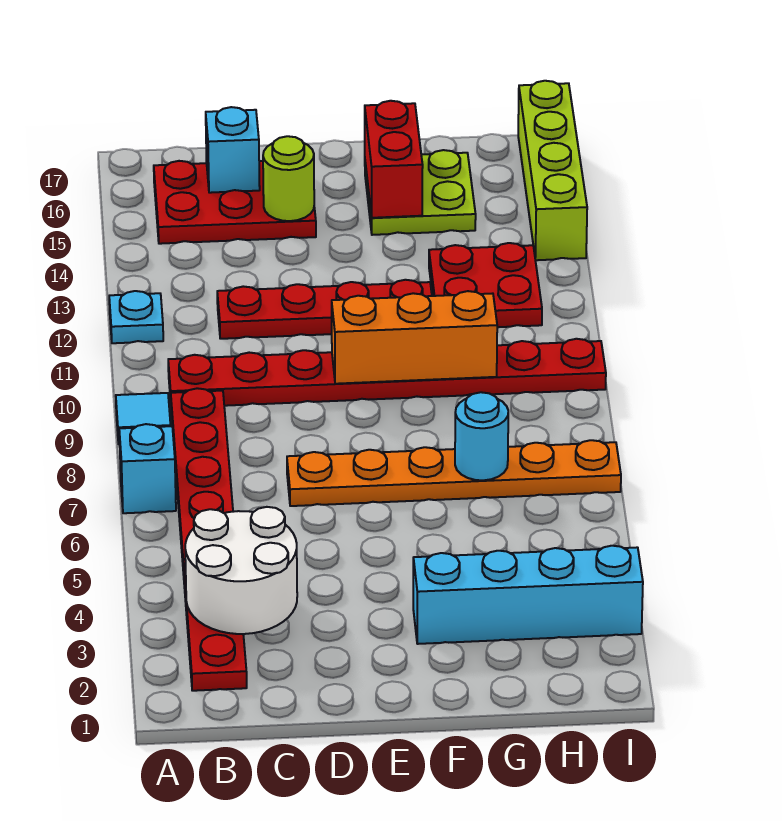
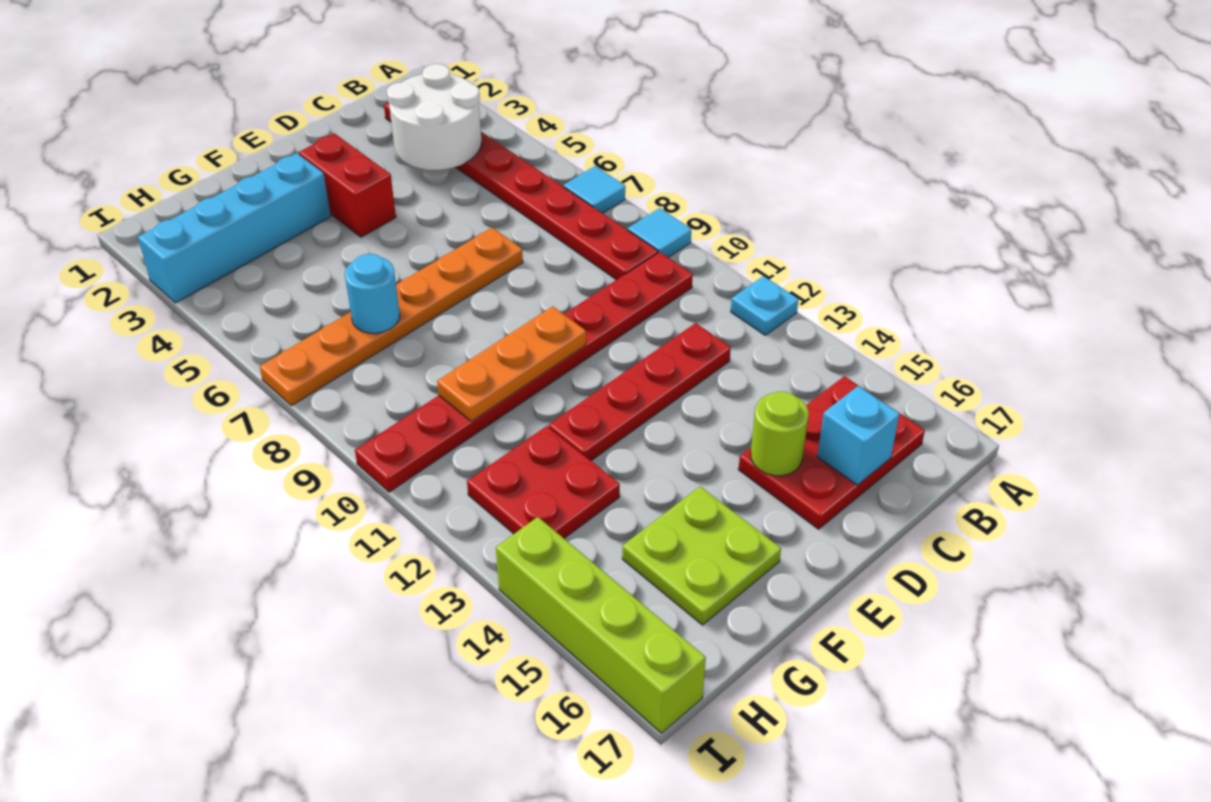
cyan 1x1 brick [119,424,176,513] -> cyan 1x1 tile [563,166,625,213]
orange 1x3 brick [332,291,497,384] -> orange 1x3 plate [437,306,586,421]
red 1x2 brick [365,101,423,218] -> red 1x2 brick moved to [299,133,396,237]

